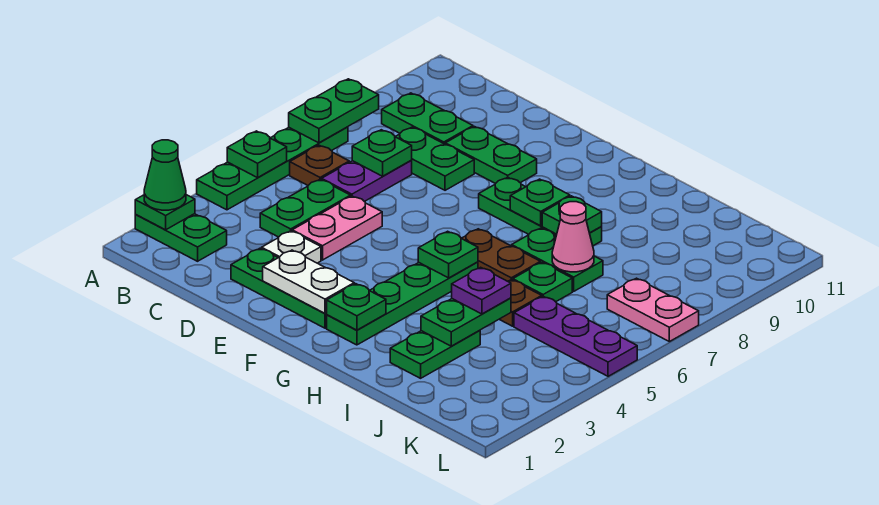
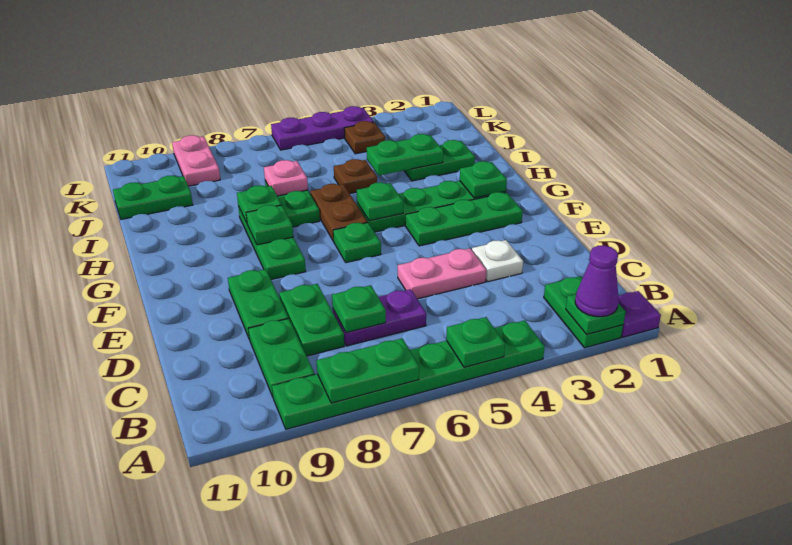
green 1x1 cone [144,140,186,210] -> purple 1x1 cone [575,245,619,317]
green 1x4 plate [197,127,348,210] -> green 1x6 plate [272,320,545,429]
brown 1x1 plate [290,145,349,185] -> brown 1x1 plate moved to [344,121,385,154]
green 1x2 plate [260,179,350,237] -> green 1x2 plate moved to [113,175,193,219]
green 1x3 plate [231,248,327,328] -> green 1x3 plate turned to [405,192,523,246]
white 1x2 plate [263,250,354,314] -> none
purple 1x1 plate [452,267,511,314] -> purple 1x1 plate moved to [618,291,661,337]
green 1x1 plate [513,262,572,302] -> green 1x1 plate moved to [333,222,381,263]
pink 1x1 cone [552,202,594,272] -> pink 1x1 plate [264,160,308,196]
purple 1x3 plate [514,296,637,376] -> purple 1x3 plate turned to [271,106,374,150]
pink 1x2 plate [607,278,699,342] -> pink 1x2 plate moved to [172,135,220,186]

